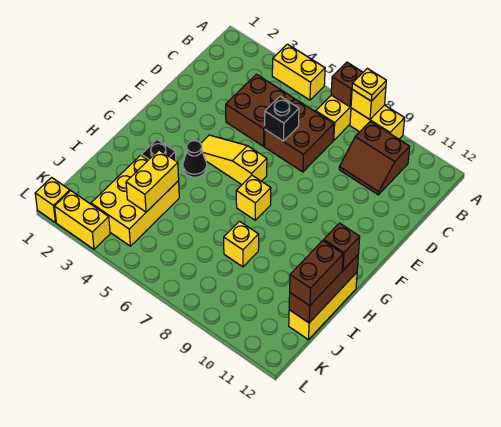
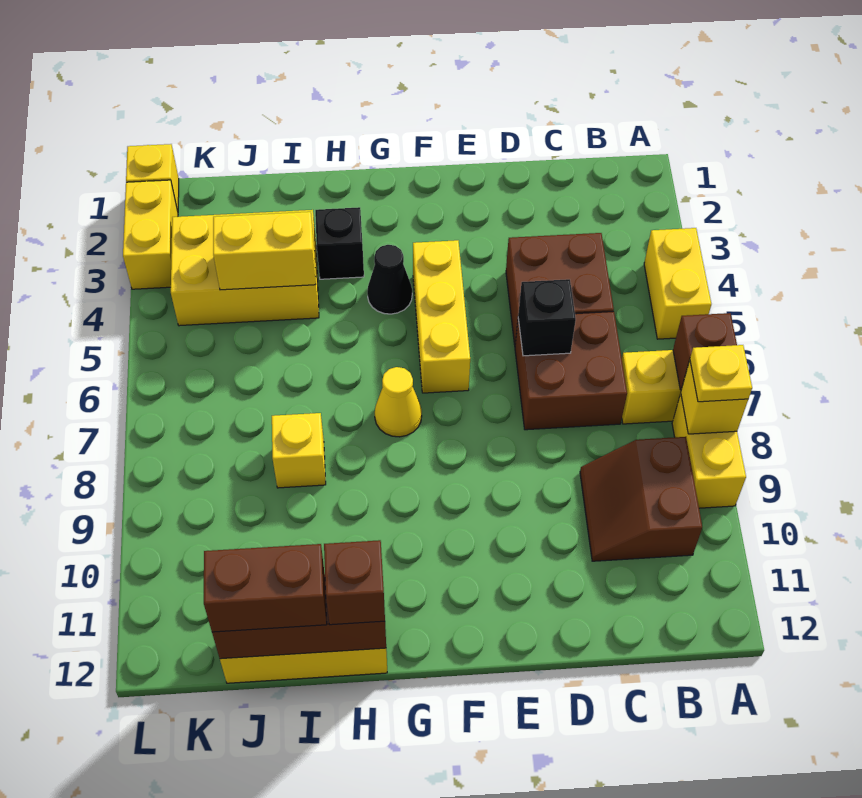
yellow 1x3 slope [201,135,267,185] -> yellow 1x3 brick [413,240,470,393]
yellow 1x1 brick [236,175,271,220] -> yellow 1x1 cone [375,367,422,437]

